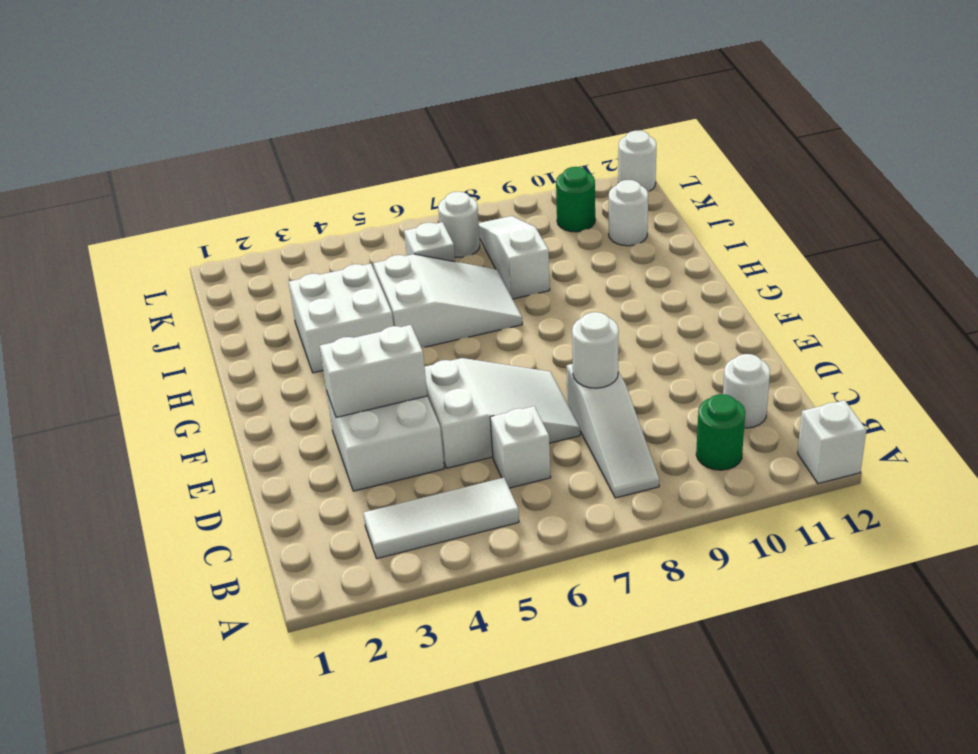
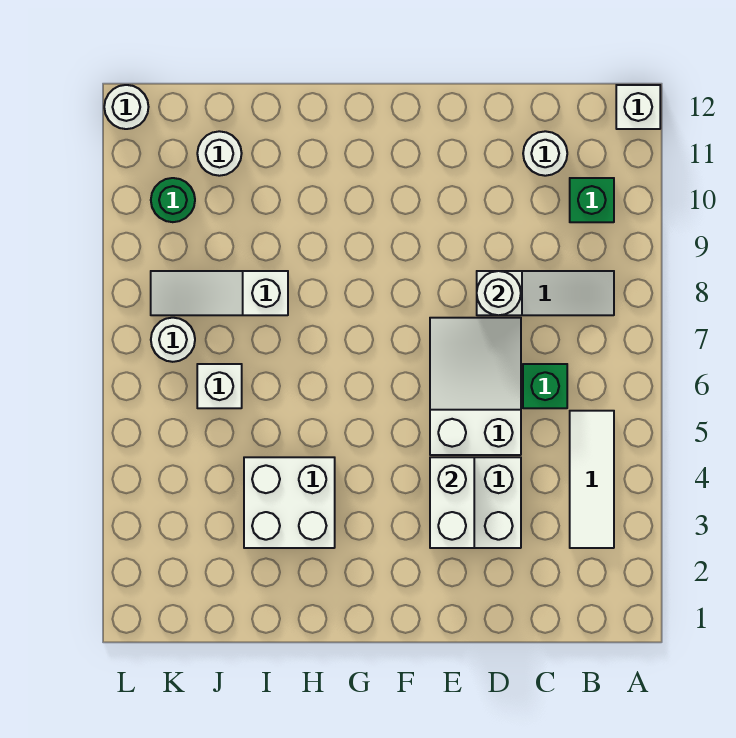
green 1x1 round brick [696,394,745,470] -> green 1x1 brick [570,178,614,222]
white 1x1 brick [490,406,551,488] -> green 1x1 brick [523,364,567,408]
white 2x3 slope [373,254,522,348] -> none

